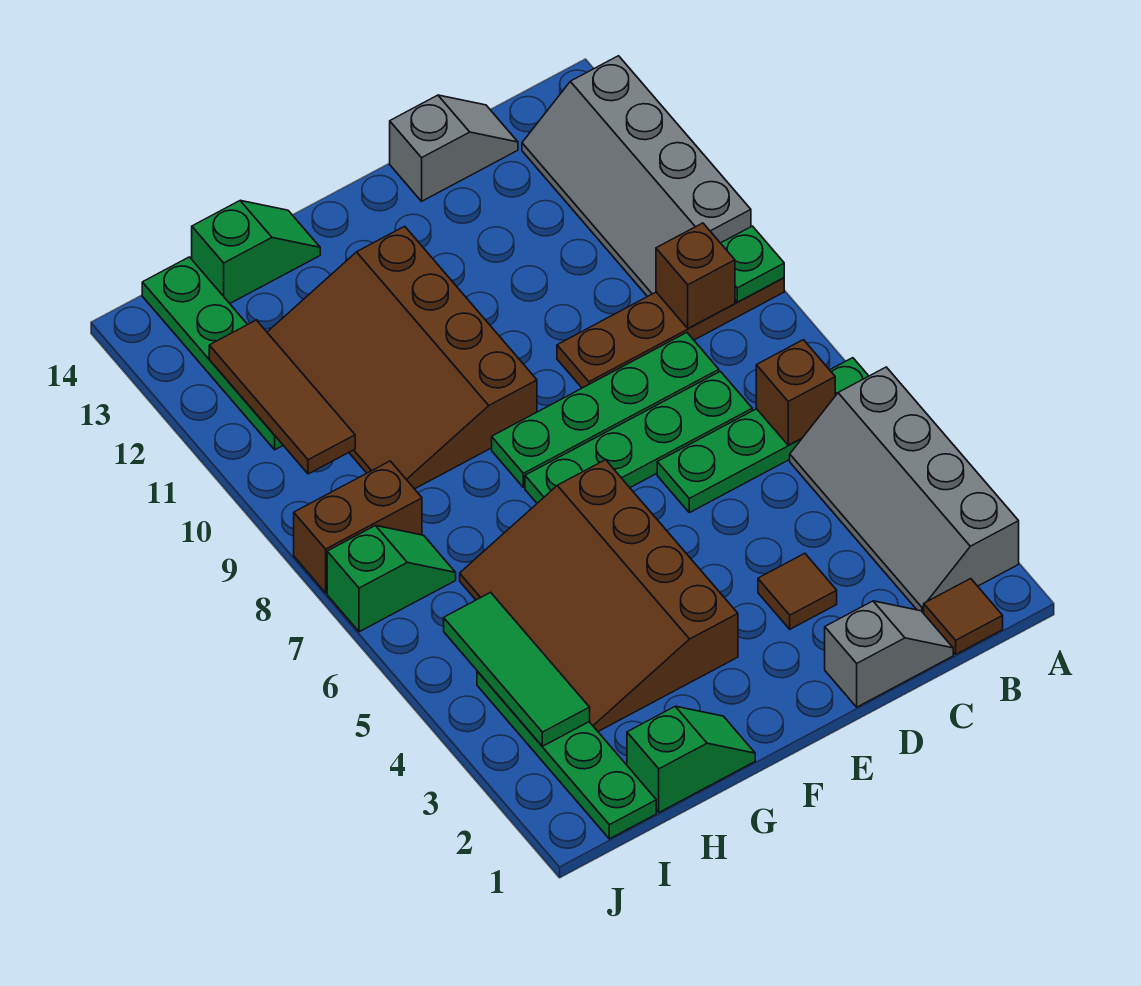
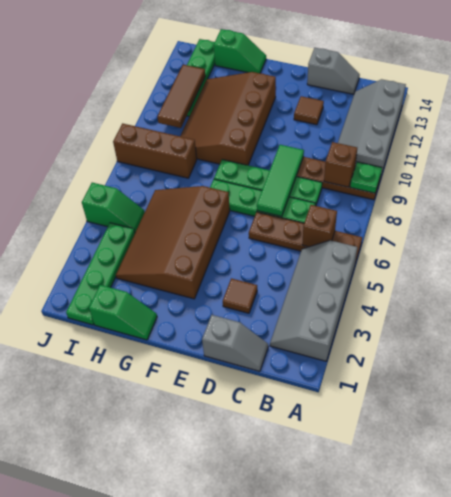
green 1x4 plate [657,358,868,513] -> brown 1x4 plate [249,212,362,263]
brown 1x1 tile [924,579,1003,654] -> brown 1x1 tile moved to [294,96,324,125]
green 1x3 tile [444,592,590,746] -> green 1x3 tile moved to [257,145,304,217]
green 1x2 slope [327,526,456,632] -> green 1x2 slope moved to [82,183,145,232]
brown 1x2 brick [294,461,422,593] -> brown 1x3 brick [113,123,197,178]

